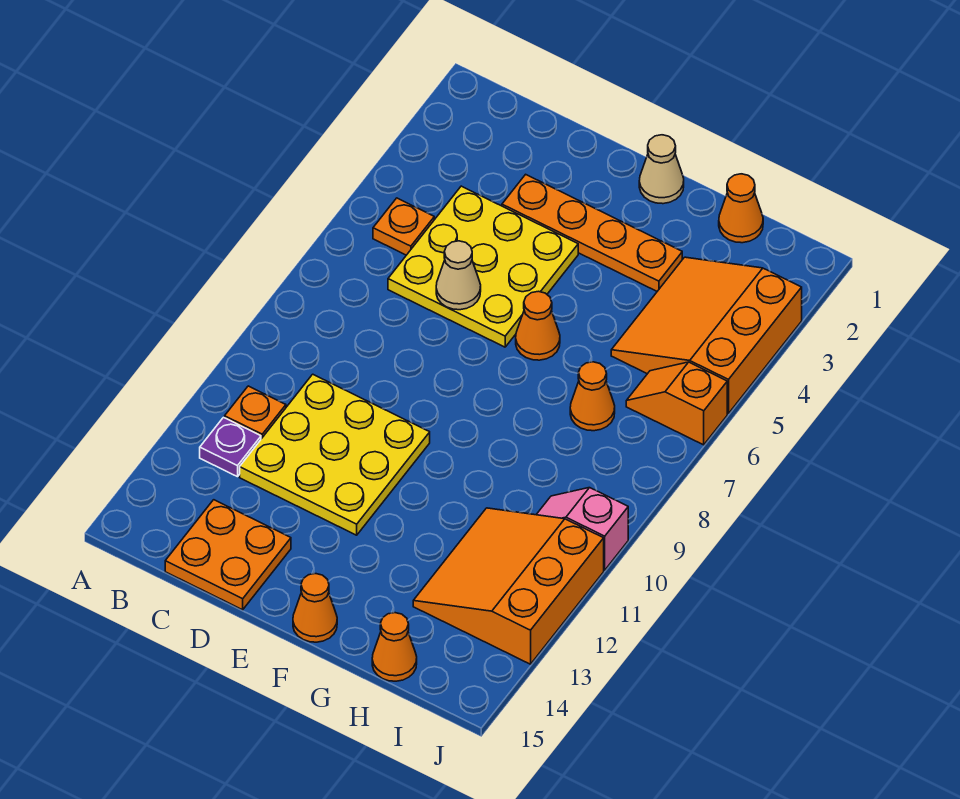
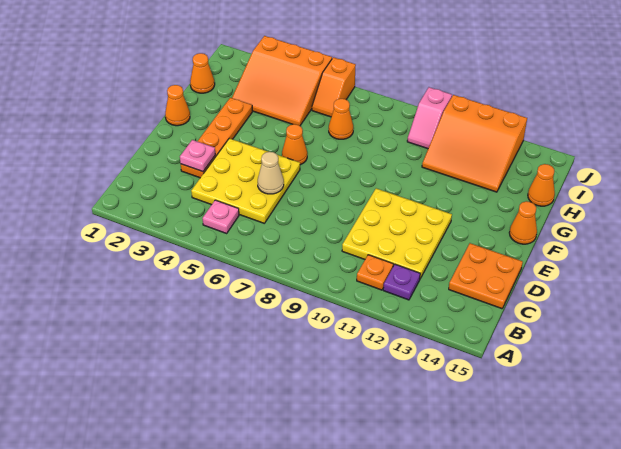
orange 1x1 plate [373,198,434,255] -> pink 1x1 plate [203,200,239,233]
none -> pink 1x1 plate [180,140,215,172]
tan 1x1 cone [639,135,684,204] -> orange 1x1 cone [165,85,190,126]

